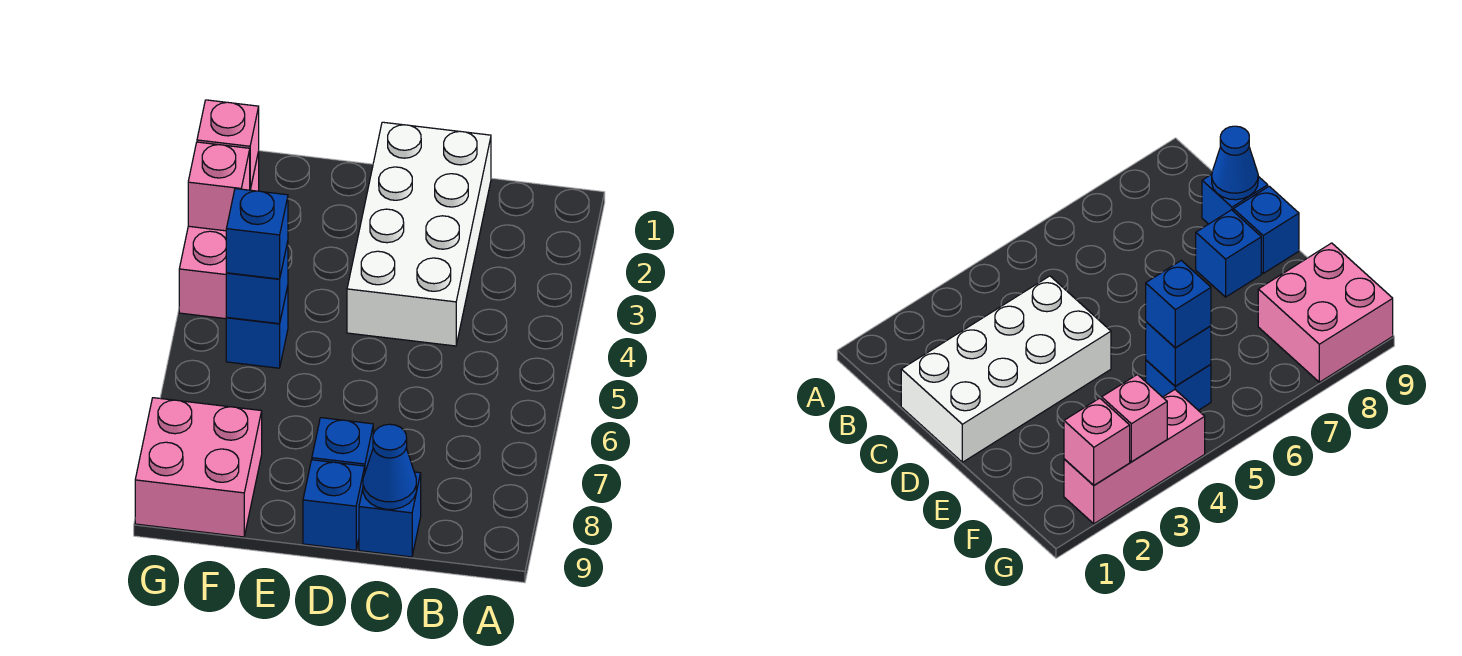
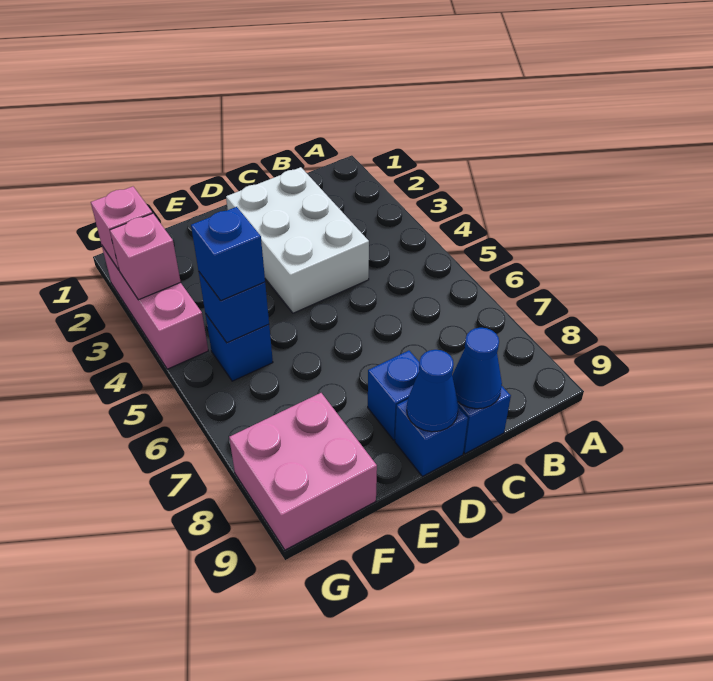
white 2x4 brick [347,122,491,346] -> white 2x3 brick [226,167,369,313]
none -> blue 1x1 cone [407,350,459,432]

